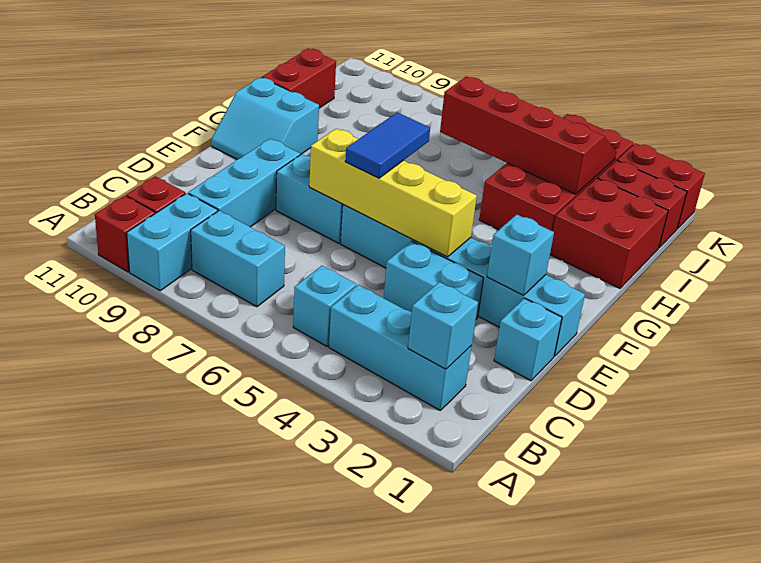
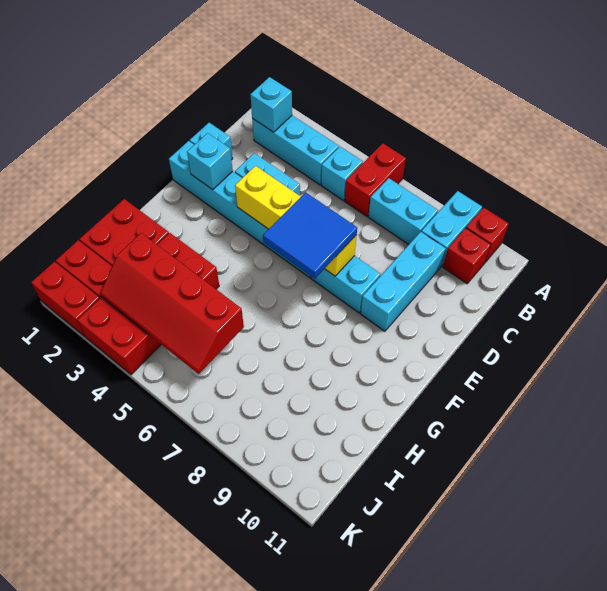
blue 1x2 tile [345,112,430,178] -> blue 2x2 tile [263,192,357,279]
cyan 2x2 slope [211,78,319,159] -> none
red 1x2 brick [262,48,336,108] -> red 1x2 brick moved to [345,143,406,216]

